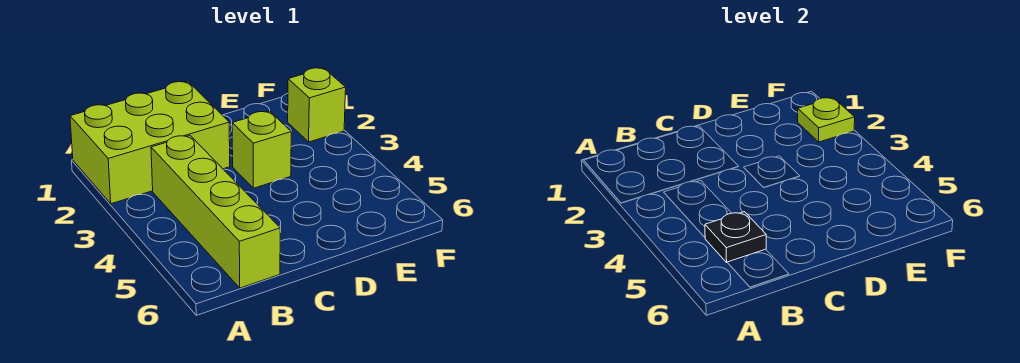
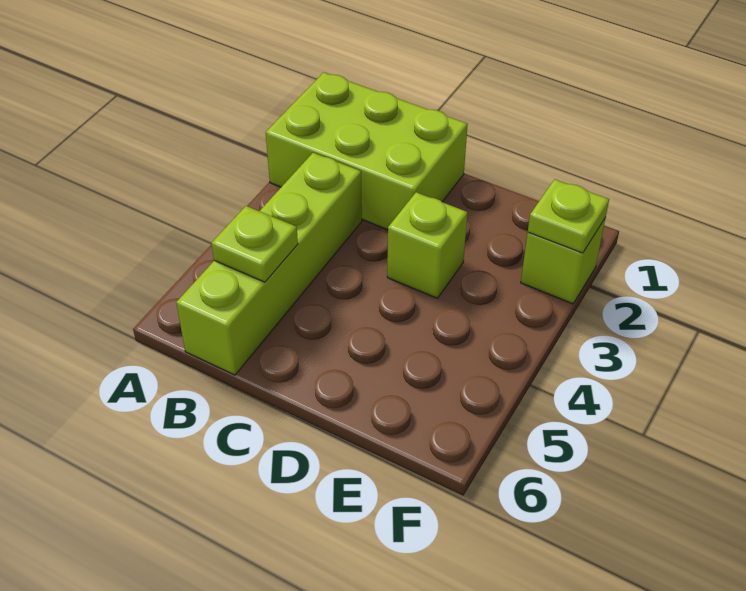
black 1x1 plate [705,212,766,262] -> lime 1x1 plate [211,206,298,282]

